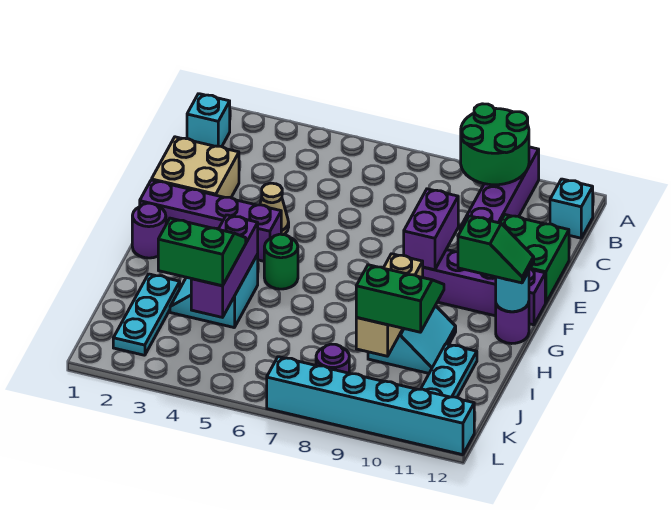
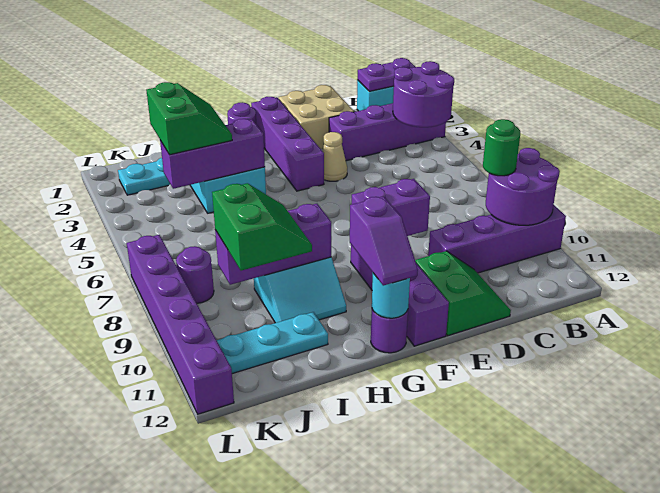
none -> purple 1x2 plate [357,58,415,91]
none -> purple 1x4 brick [329,103,446,161]
none -> purple 2x2 round brick [393,61,454,127]
green 2x2 round brick [461,104,529,185] -> purple 2x2 round brick [486,148,560,225]
cyan 1x1 brick [550,179,593,238] -> none
green 2x2 brick [500,215,569,303] -> green 2x2 slope [415,251,511,336]
green 1x1 round brick [264,234,298,289] -> green 1x1 round brick moved to [483,119,520,176]
green 1x2 slope [458,216,534,283] -> purple 1x2 slope [350,196,418,286]
tan 1x3 brick [356,254,423,356] -> purple 1x3 brick [215,204,331,285]
cyan 1x6 brick [267,357,474,455] -> purple 1x6 brick [127,235,234,414]

